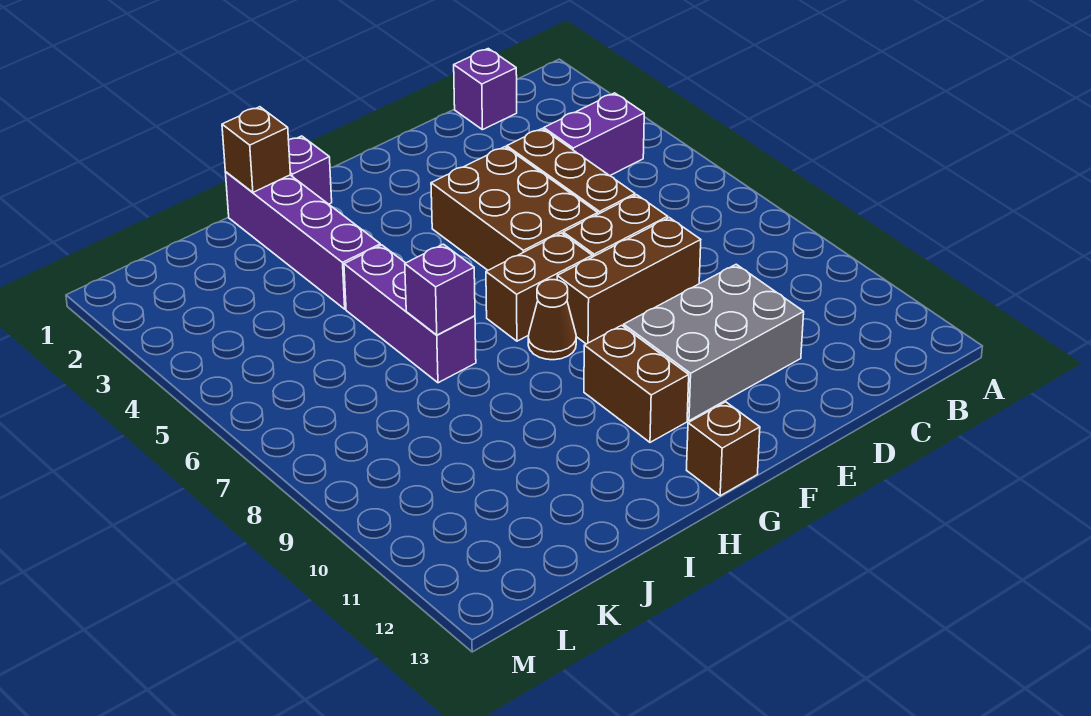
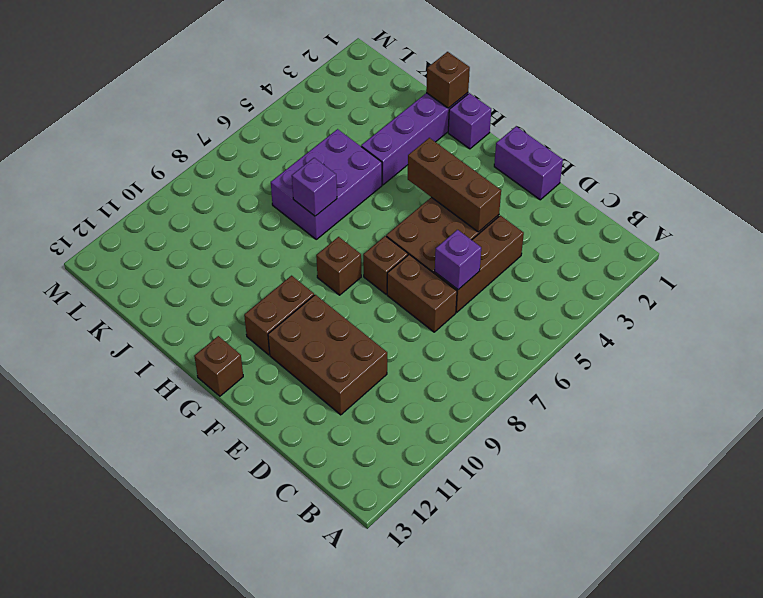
purple 1x2 brick [544,93,644,176] -> purple 1x2 brick moved to [494,126,563,200]
purple 1x1 brick [454,49,517,130] -> purple 1x1 brick moved to [435,230,481,290]
brown 1x3 brick [557,218,701,344] -> brown 1x3 brick moved to [408,138,501,232]
grey 2x3 brick [624,264,804,421] -> brown 2x3 brick [268,295,387,415]
brown 1x2 brick [486,233,592,341] -> brown 1x1 brick [363,236,408,294]
brown 1x1 cone [528,280,576,360] -> brown 1x1 brick [316,237,361,295]
purple 1x3 brick [344,245,476,383] -> purple 2x3 brick [271,129,382,239]

